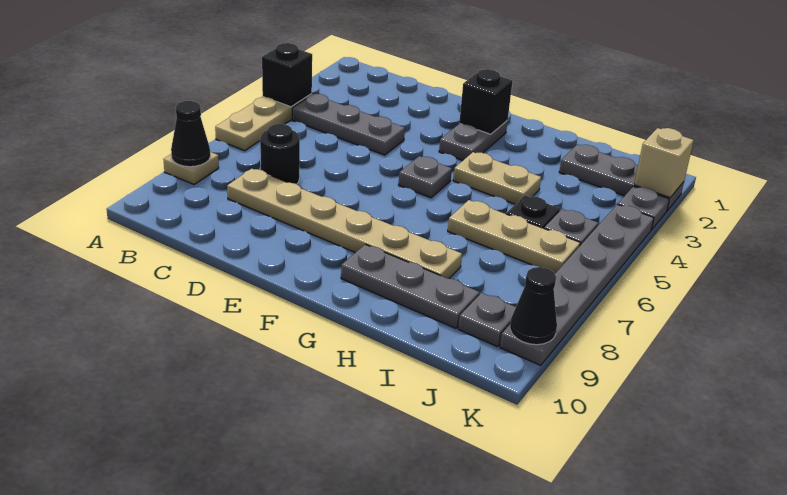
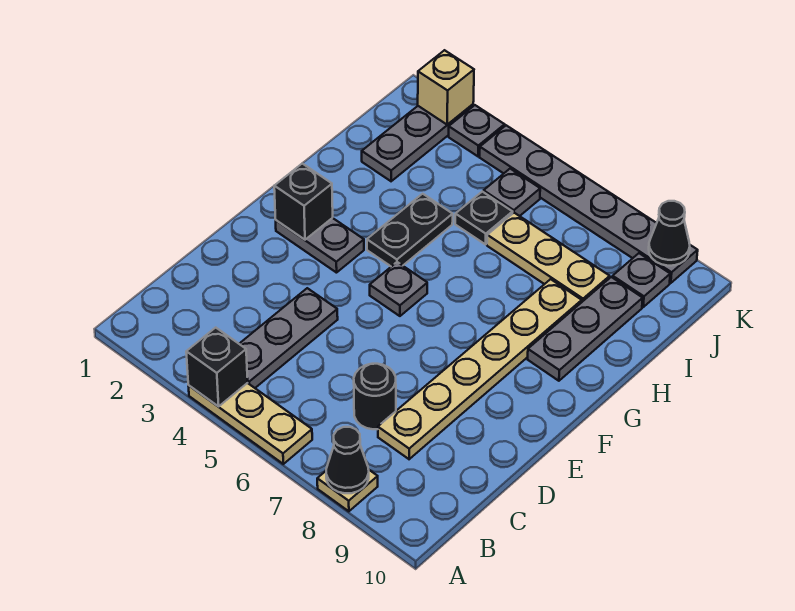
tan 1x2 plate [453,152,541,204] -> black 1x2 plate [367,194,453,266]
tan 1x3 plate [448,200,580,274] -> tan 1x3 plate turned to [487,213,610,302]

